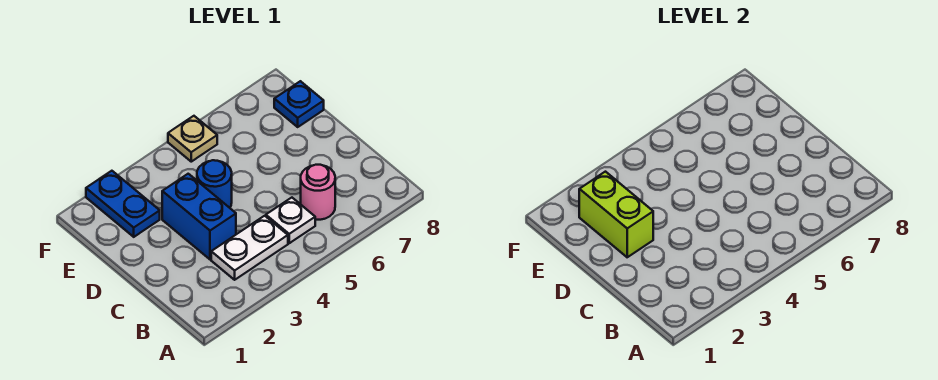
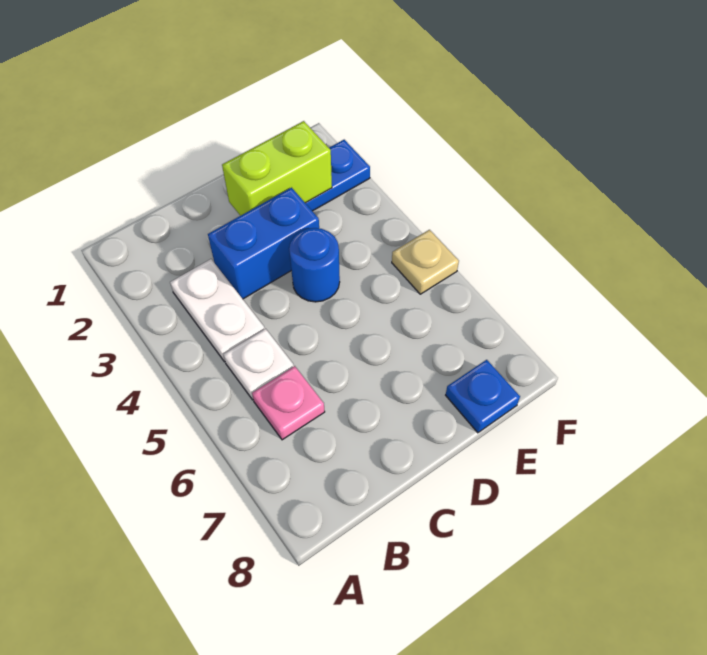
pink 1x1 round brick [301,165,335,220] -> pink 1x1 plate [252,366,325,440]

